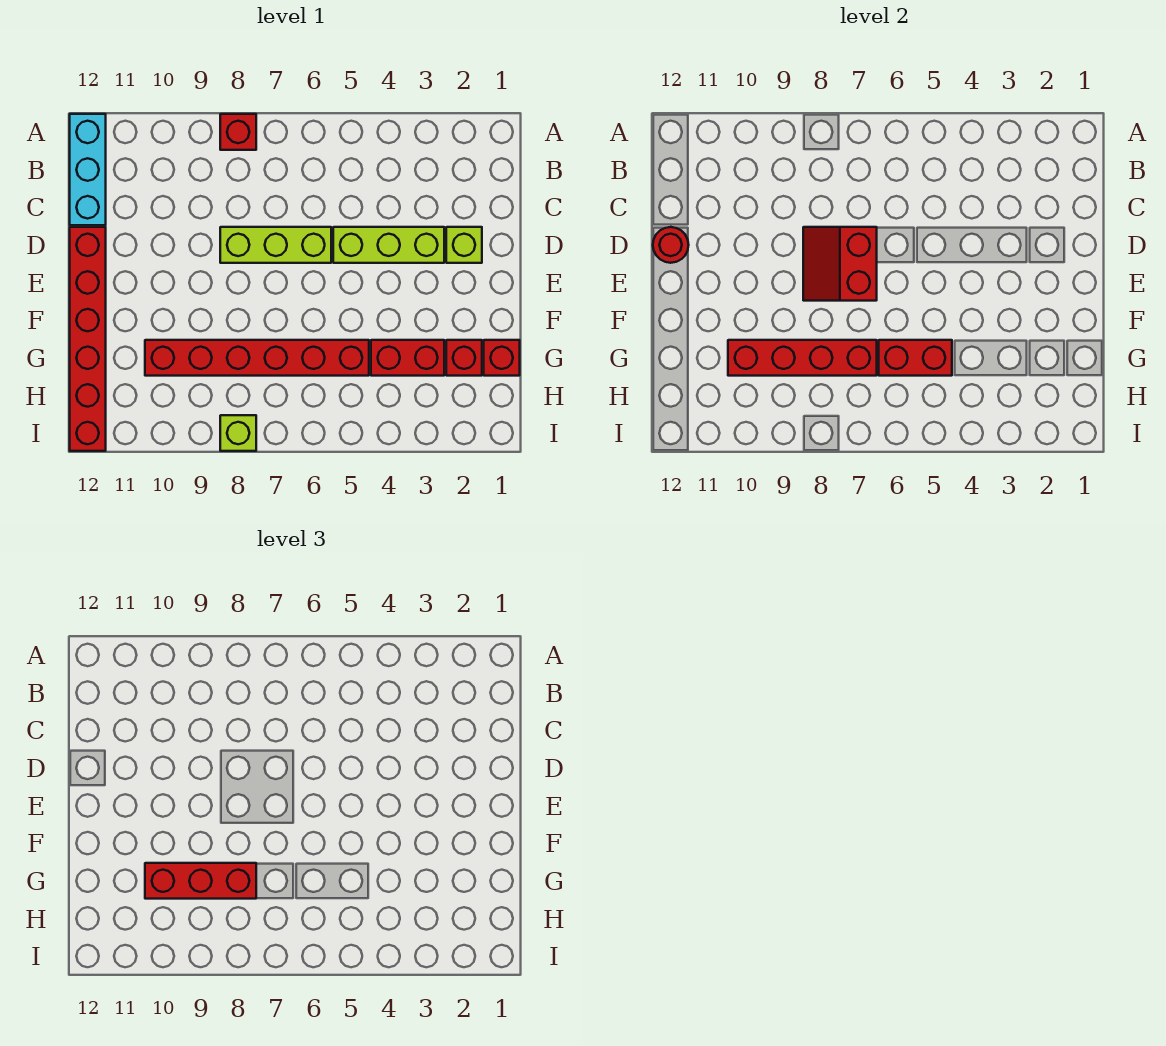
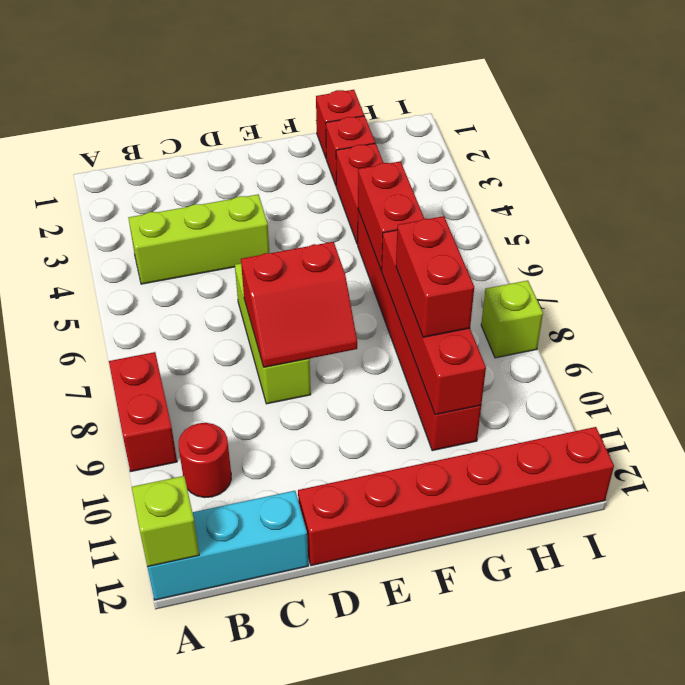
red 1x1 brick [220,114,256,150] -> red 1x2 brick [109,352,177,472]
lime 1x1 brick [446,227,482,263] -> lime 1x1 brick moved to [132,476,199,567]
lime 1x3 brick [333,227,444,263] -> lime 1x3 brick turned to [129,195,269,284]
red 1x1 round brick [653,227,689,263] -> red 1x1 round brick moved to [179,423,231,498]
red 1x3 brick [145,863,256,899] -> red 1x2 brick [396,216,474,337]

